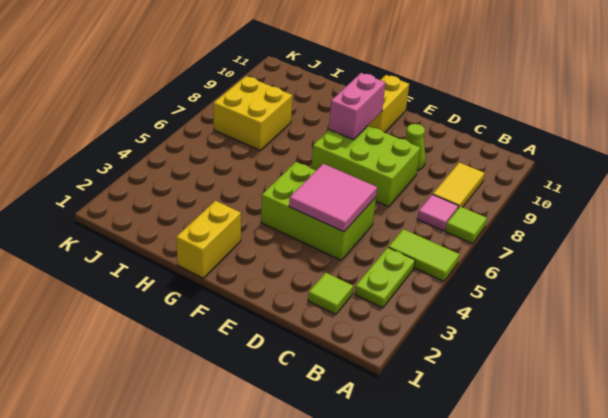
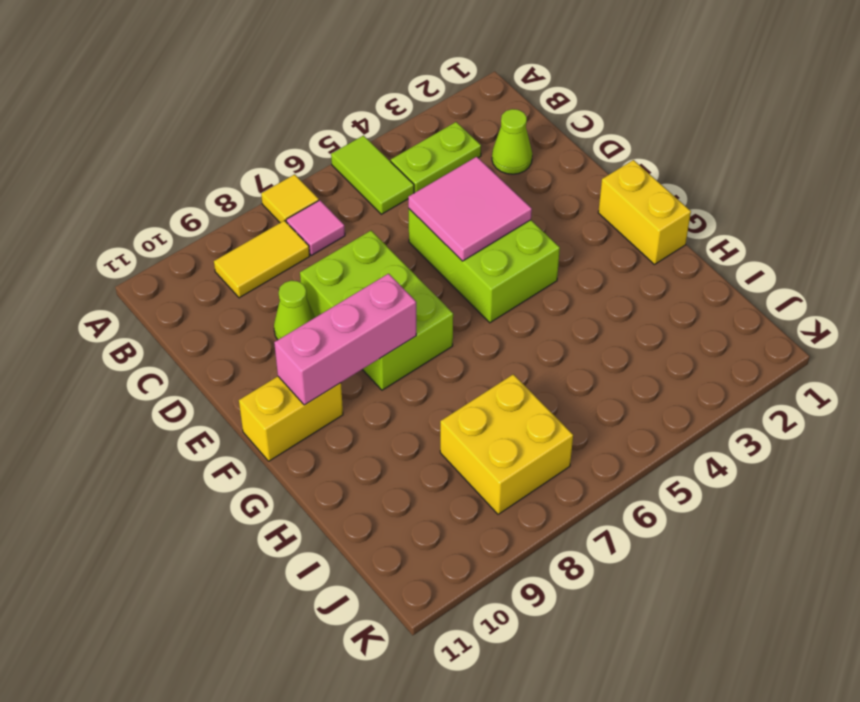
lime 1x1 tile [445,206,487,243] -> yellow 1x1 tile [261,174,319,223]
lime 1x1 tile [308,273,353,314] -> lime 1x1 cone [492,109,532,174]
pink 1x2 brick [329,73,386,140] -> pink 1x3 brick [274,274,416,405]
yellow 1x2 brick [176,201,241,278] -> yellow 1x2 brick turned to [598,160,691,265]

